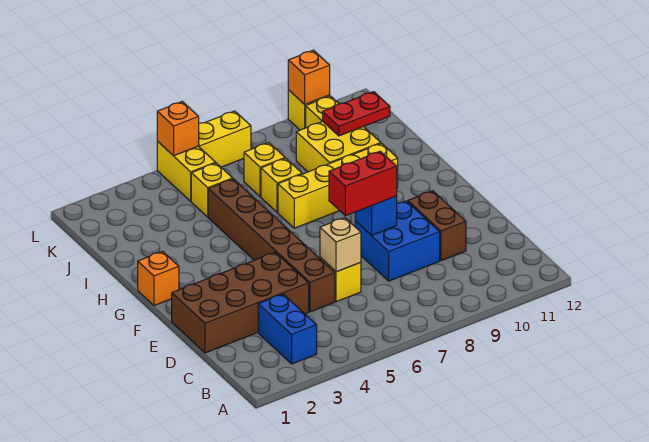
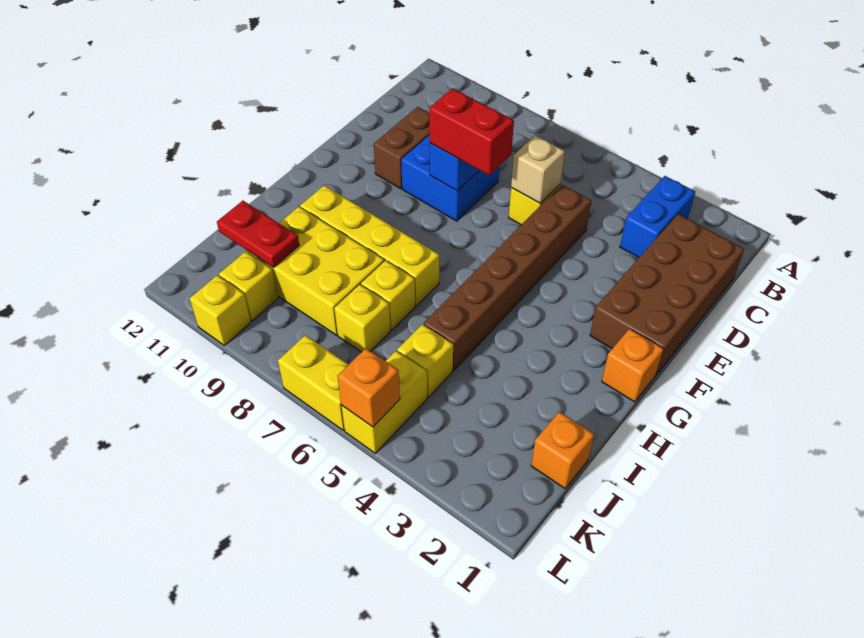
brown 2x4 brick [172,252,309,353] -> brown 2x4 brick turned to [590,214,744,375]
yellow 2x2 brick [296,121,381,172] -> yellow 2x3 brick [247,207,384,335]
orange 1x1 brick [288,50,330,104] -> orange 1x1 brick moved to [531,412,594,489]

